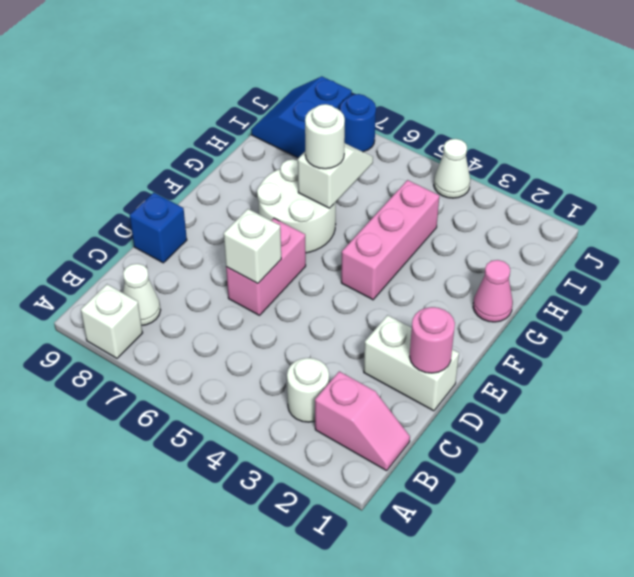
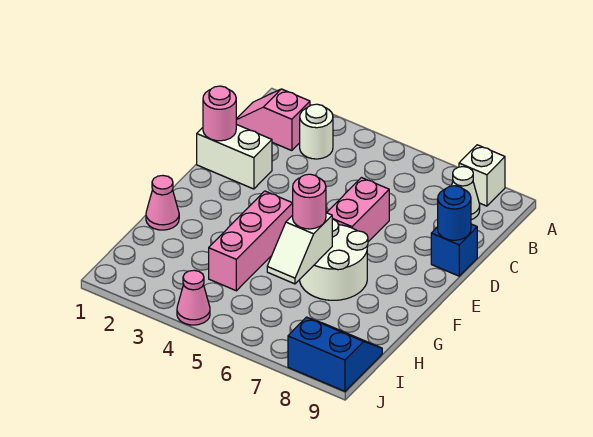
white 1x1 brick [224,209,281,284] -> none
white 1x1 round brick [305,104,345,169] -> pink 1x1 round brick [293,174,326,229]
blue 2x2 slope [251,77,352,158] -> blue 2x2 slope turned to [288,317,382,391]
white 1x1 cone [434,139,470,198] -> pink 1x1 cone [177,270,210,325]
blue 1x1 round brick [340,94,376,152] -> blue 1x1 round brick moved to [438,186,471,240]

